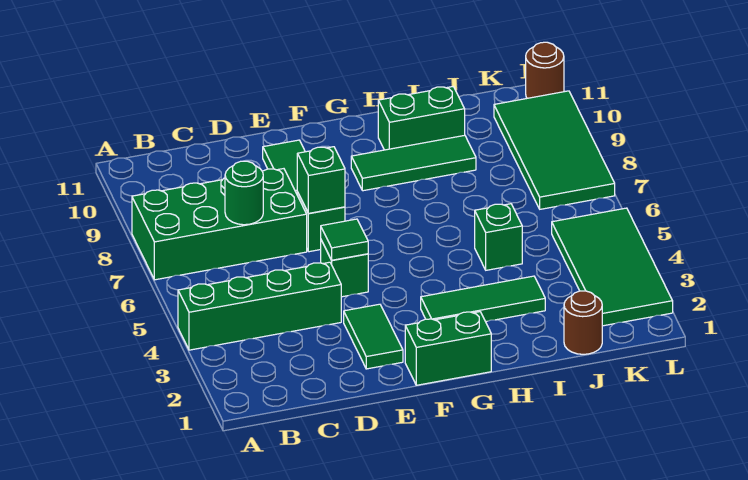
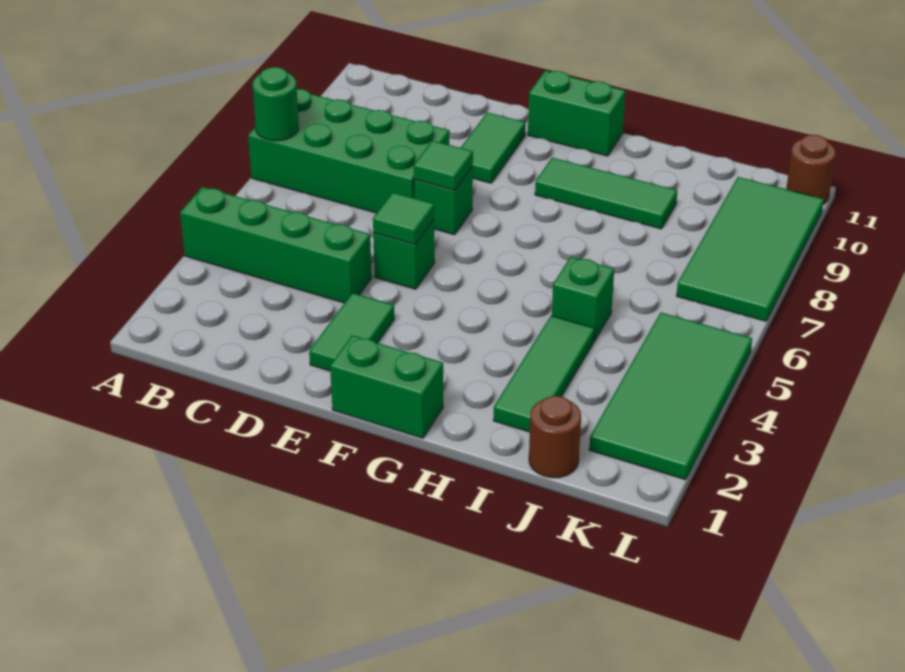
green 1x1 round brick [225,161,263,225] -> green 1x1 round brick moved to [252,67,299,141]
green 1x1 brick [297,147,345,213] -> green 1x1 tile [414,141,473,190]
green 1x3 tile [421,276,545,322] -> green 1x3 tile turned to [493,316,595,432]
green 1x2 brick [378,87,465,150] -> green 1x2 brick moved to [528,71,625,156]

